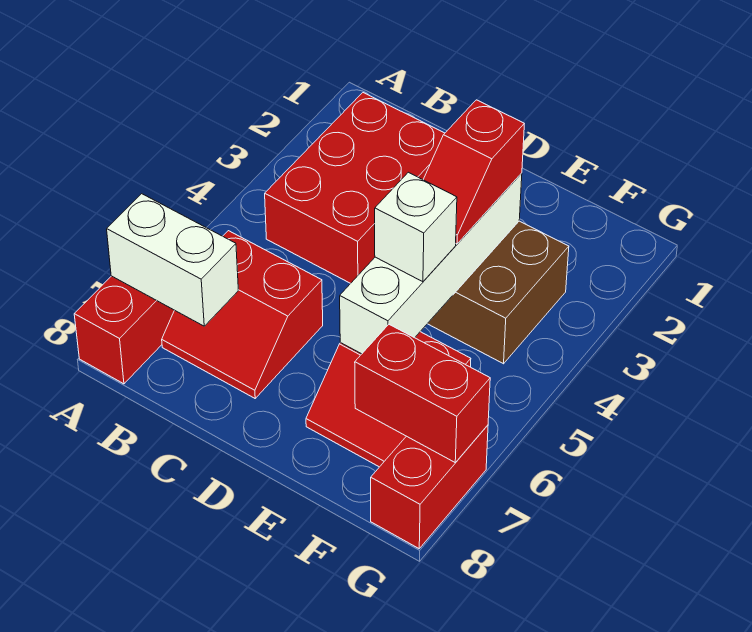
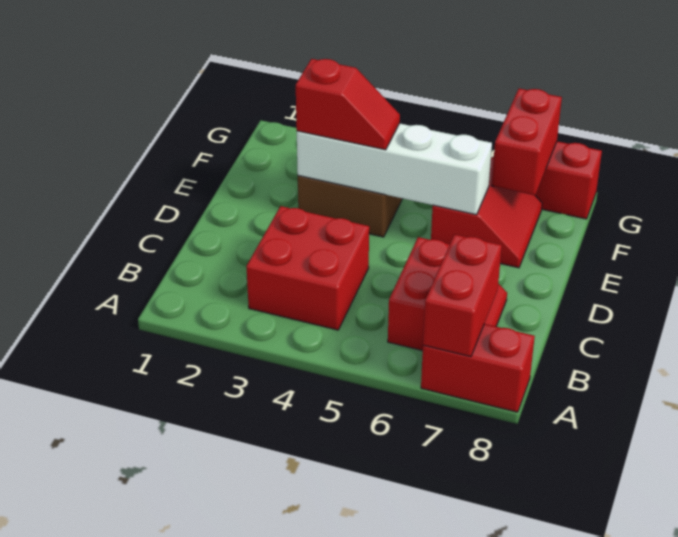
white 1x2 brick [107,194,238,326] -> red 1x2 brick [423,234,502,357]
red 2x3 brick [265,93,445,283] -> red 2x2 brick [246,206,369,330]
white 1x1 brick [375,172,457,282] -> none

